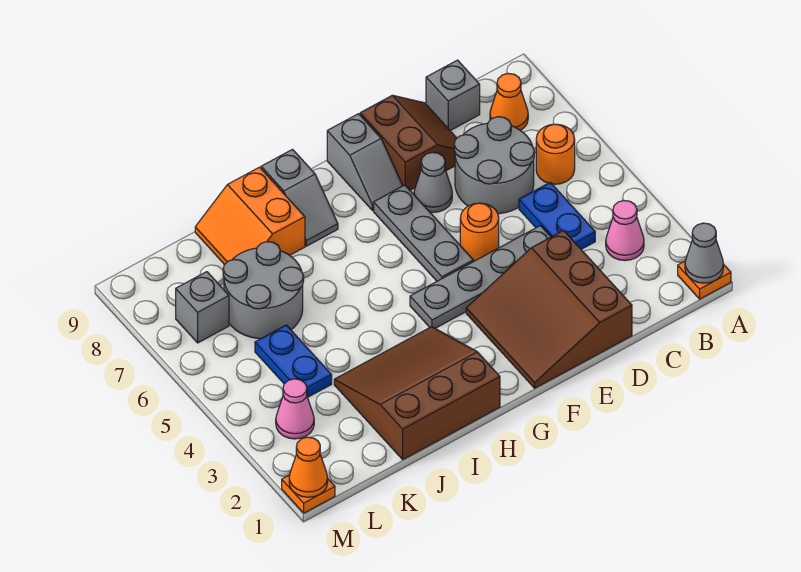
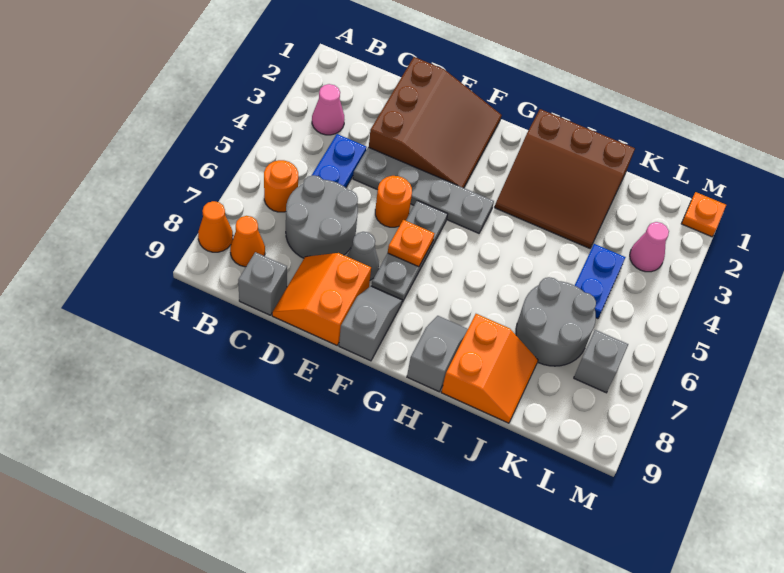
orange 1x1 plate [678,261,731,299] -> orange 1x1 plate moved to [388,220,434,267]
grey 1x1 cone [685,223,723,283] -> none
brown 2x2 slope [360,95,457,190] -> orange 2x2 slope [272,253,371,345]
orange 1x1 cone [289,437,328,497] -> orange 1x1 cone moved to [198,201,233,252]

